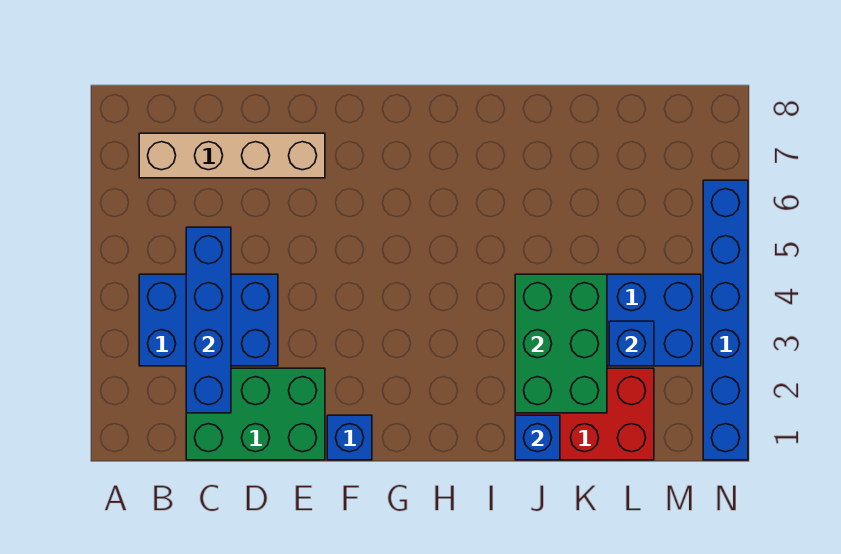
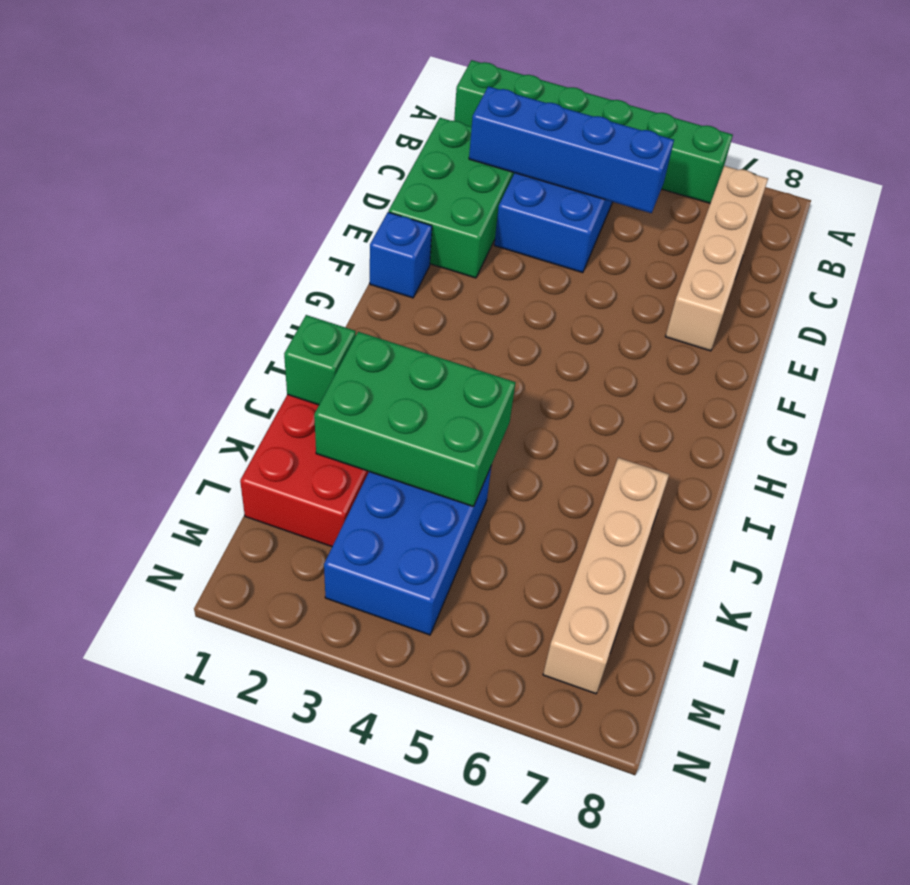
none -> green 1x6 brick [454,60,733,203]
blue 1x1 brick [515,415,560,460] -> green 1x1 brick [284,315,356,405]
none -> tan 1x4 brick [543,458,669,694]
blue 1x1 brick [609,321,654,366] -> none
blue 1x6 brick [703,180,748,460] -> none

